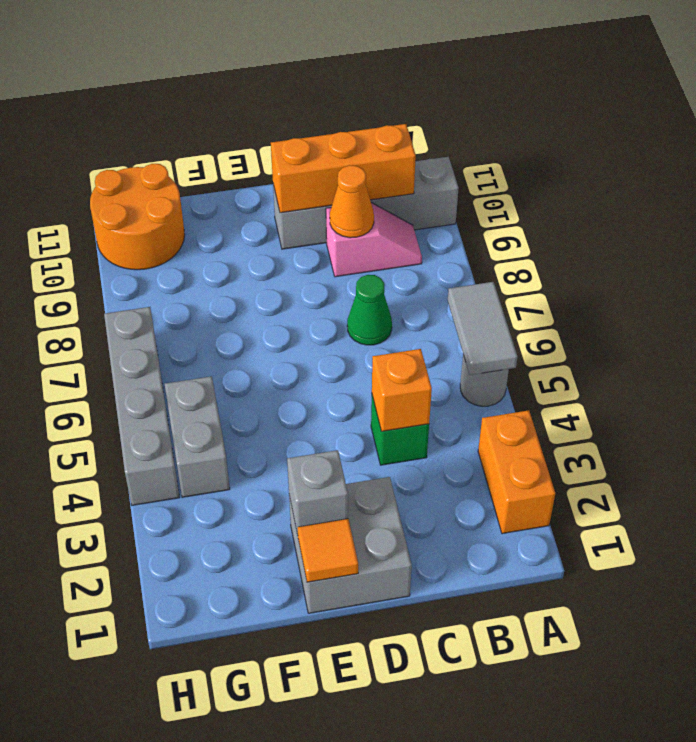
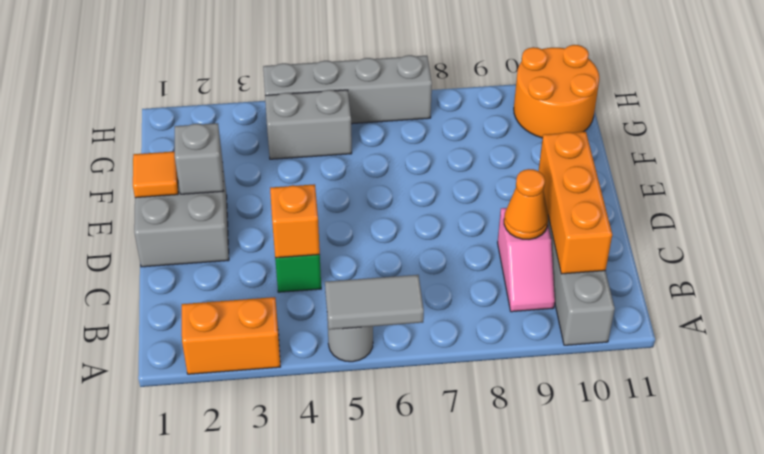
green 1x1 cone [347,275,392,345] -> none

